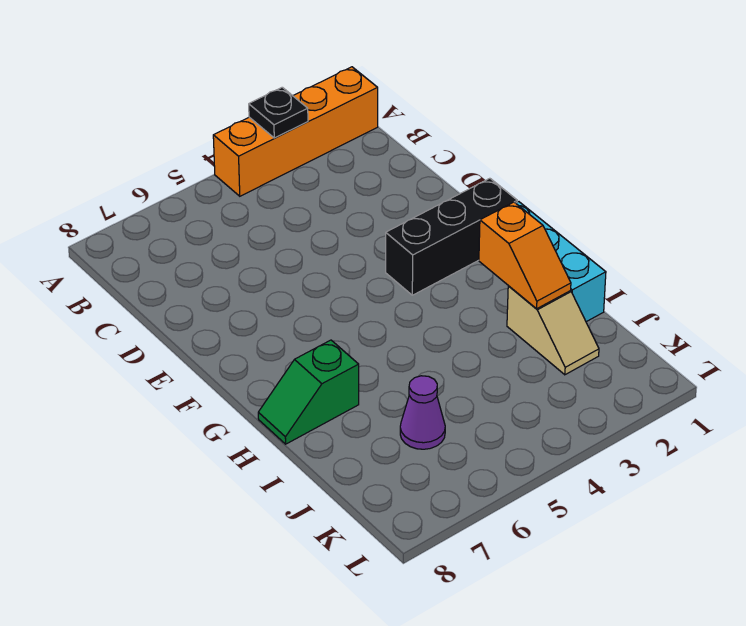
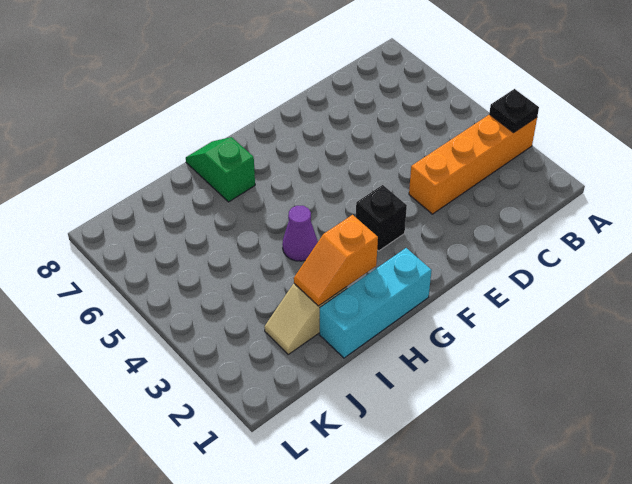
orange 1x4 brick [213,67,378,196] -> orange 1x4 brick turned to [409,114,537,214]
black 1x3 brick [386,178,517,295] -> black 1x1 brick [356,185,407,251]
purple 1x1 cone [400,376,445,449] -> purple 1x1 cone moved to [282,206,318,261]

